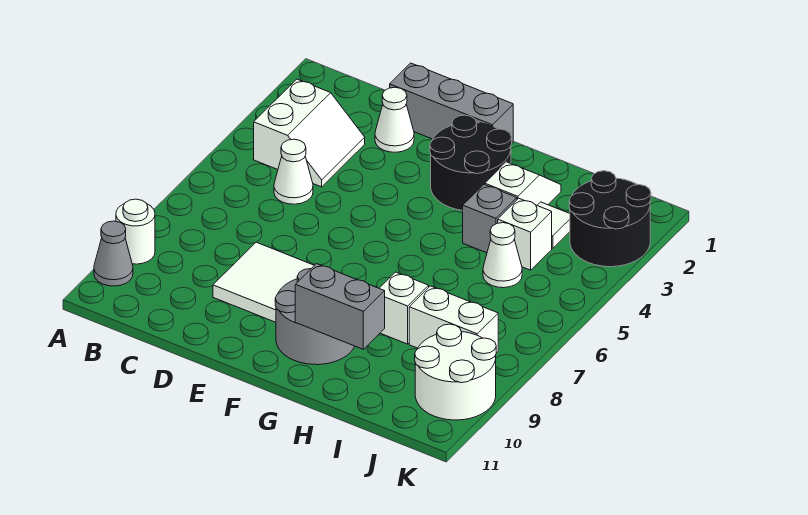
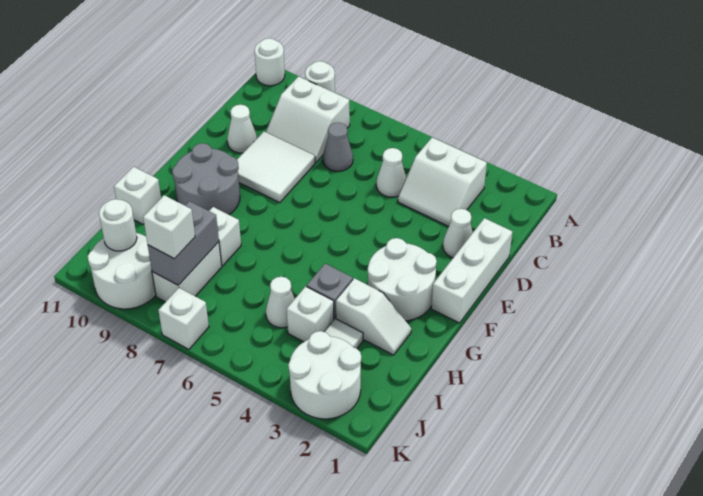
grey 1x1 cone [94,221,133,286] -> grey 1x1 cone moved to [323,123,353,171]
none -> white 1x1 round brick [254,38,285,86]
none -> white 2x2 slope [266,76,350,163]
grey 1x3 brick [390,63,513,143] -> white 1x3 brick [431,218,512,323]
none -> white 1x1 cone [227,105,257,153]
black 2x2 round brick [430,115,512,210] -> white 2x2 round brick [368,238,437,321]
grey 1x2 brick [295,264,385,349] -> grey 1x2 brick moved to [148,201,219,285]
none -> white 1x1 brick [114,167,161,224]
black 2x2 round brick [569,171,651,267] -> white 2x2 round brick [288,331,361,419]
none -> white 1x1 brick [143,195,195,259]
none -> white 1x1 round brick [99,199,137,251]
none -> white 1x1 brick [158,288,209,349]

